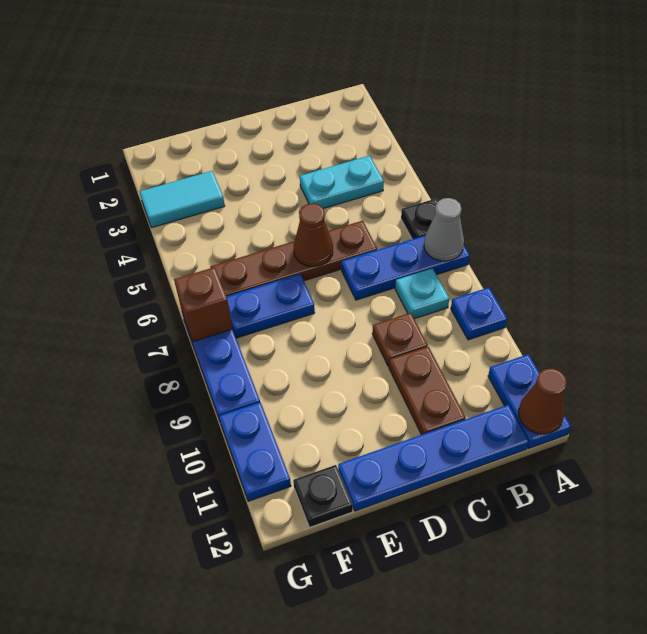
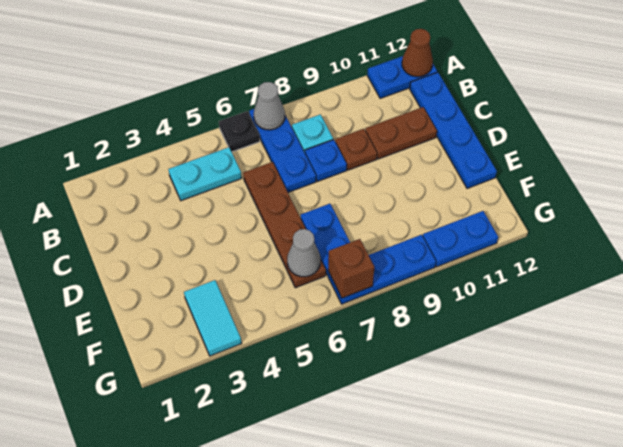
blue 1x1 plate [451,287,507,340] -> blue 1x1 plate moved to [305,139,347,181]
cyan 1x2 plate [300,156,384,209] -> cyan 1x2 plate turned to [168,147,242,201]
brown 1x1 cone [294,203,333,267] -> none
none -> grey 1x1 cone [287,229,321,277]
black 1x1 plate [293,465,353,527] -> none

